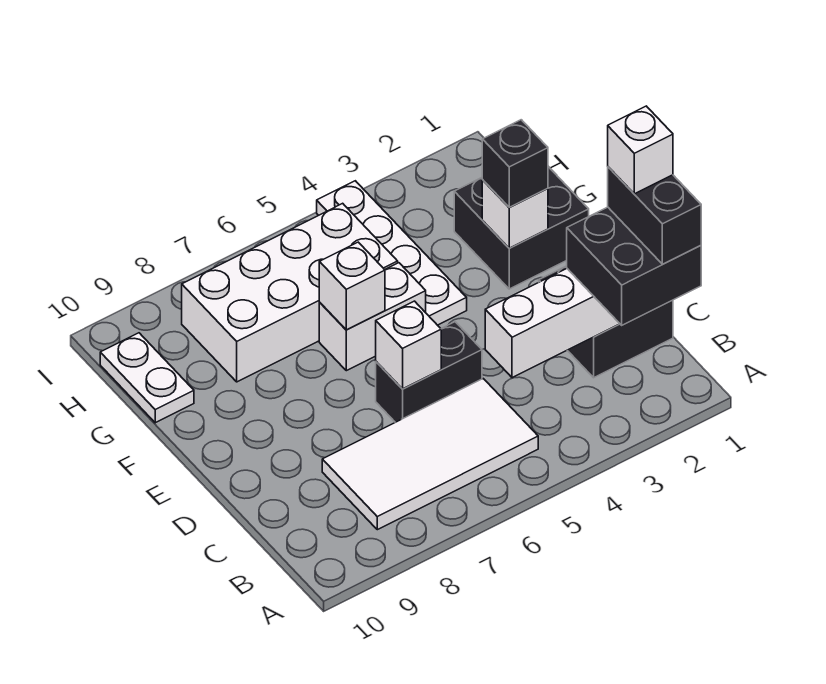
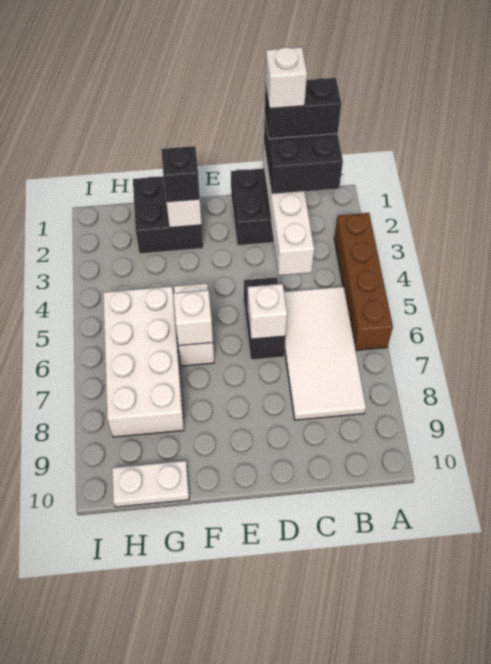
none -> brown 1x4 brick [334,213,393,350]
white 1x4 plate [317,181,467,325] -> none

